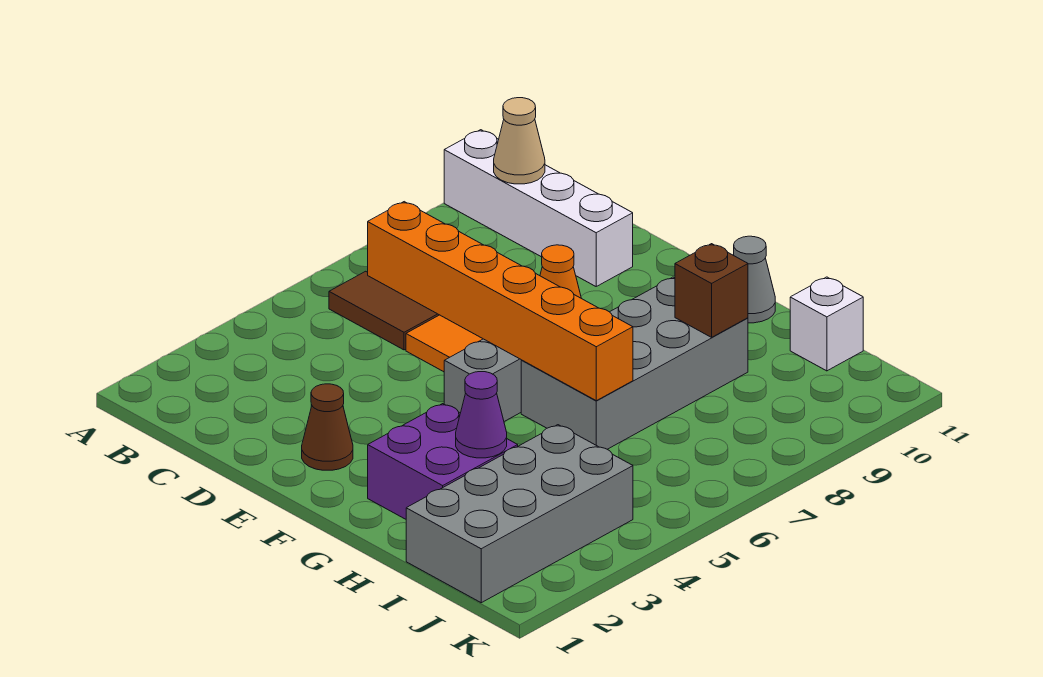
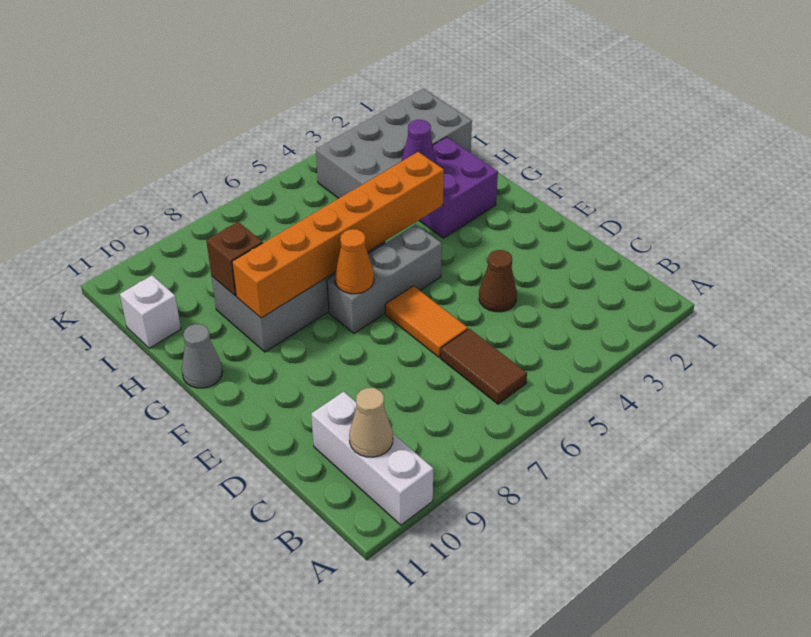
white 1x4 brick [444,130,633,286] -> white 1x3 brick [311,392,433,525]
orange 1x6 brick [368,202,633,401] -> orange 1x6 brick turned to [232,152,444,318]
brown 1x1 cone [302,384,353,470] -> brown 1x1 cone moved to [479,250,517,312]

